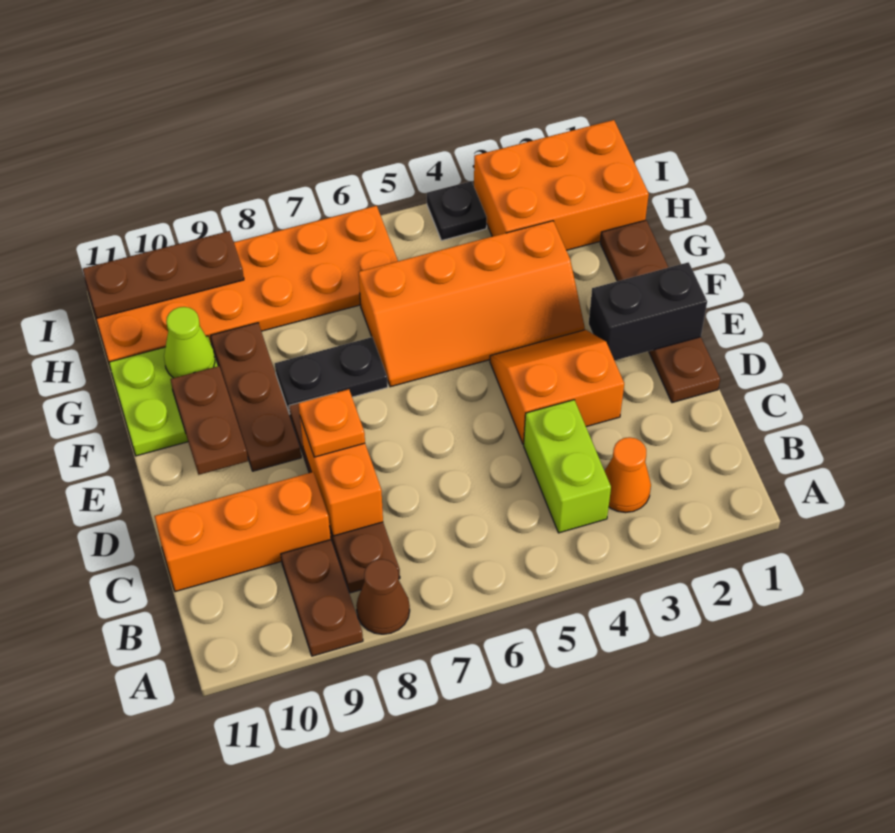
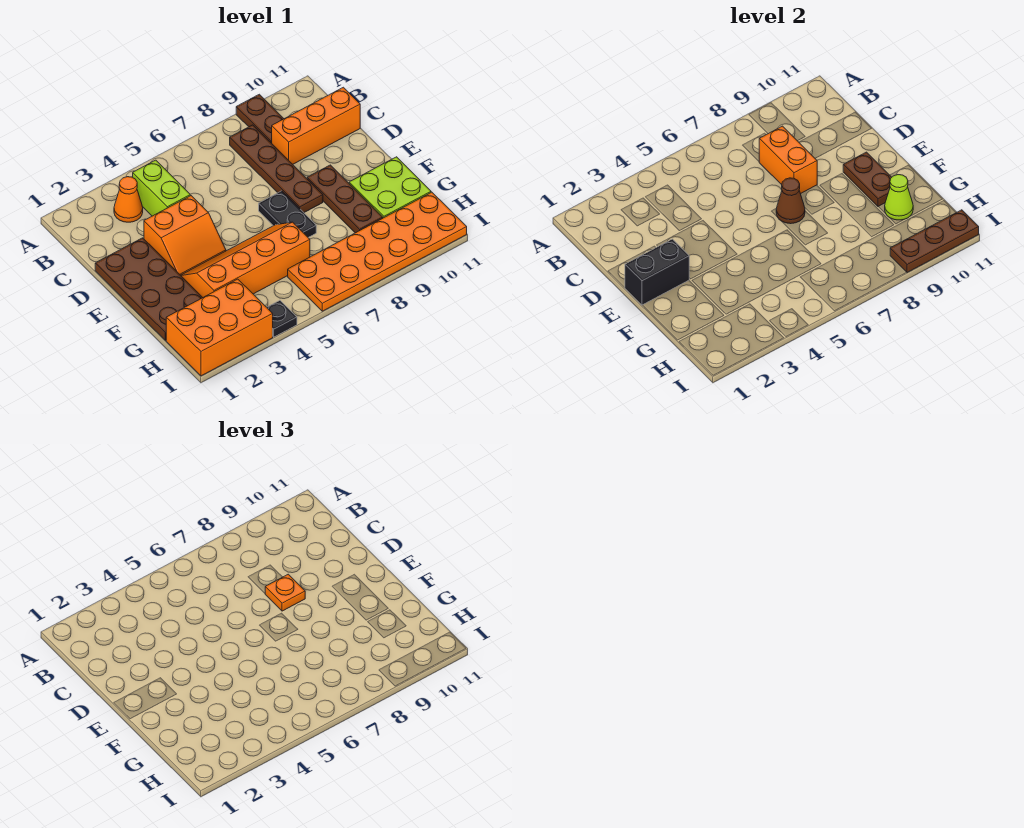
brown 1x1 cone [356,559,410,634] -> brown 1x1 cone moved to [776,178,805,224]
brown 1x4 plate [600,220,720,403] -> brown 2x4 plate [95,238,203,341]
black 1x2 plate [275,337,388,414] -> black 1x2 plate turned to [259,191,316,237]

